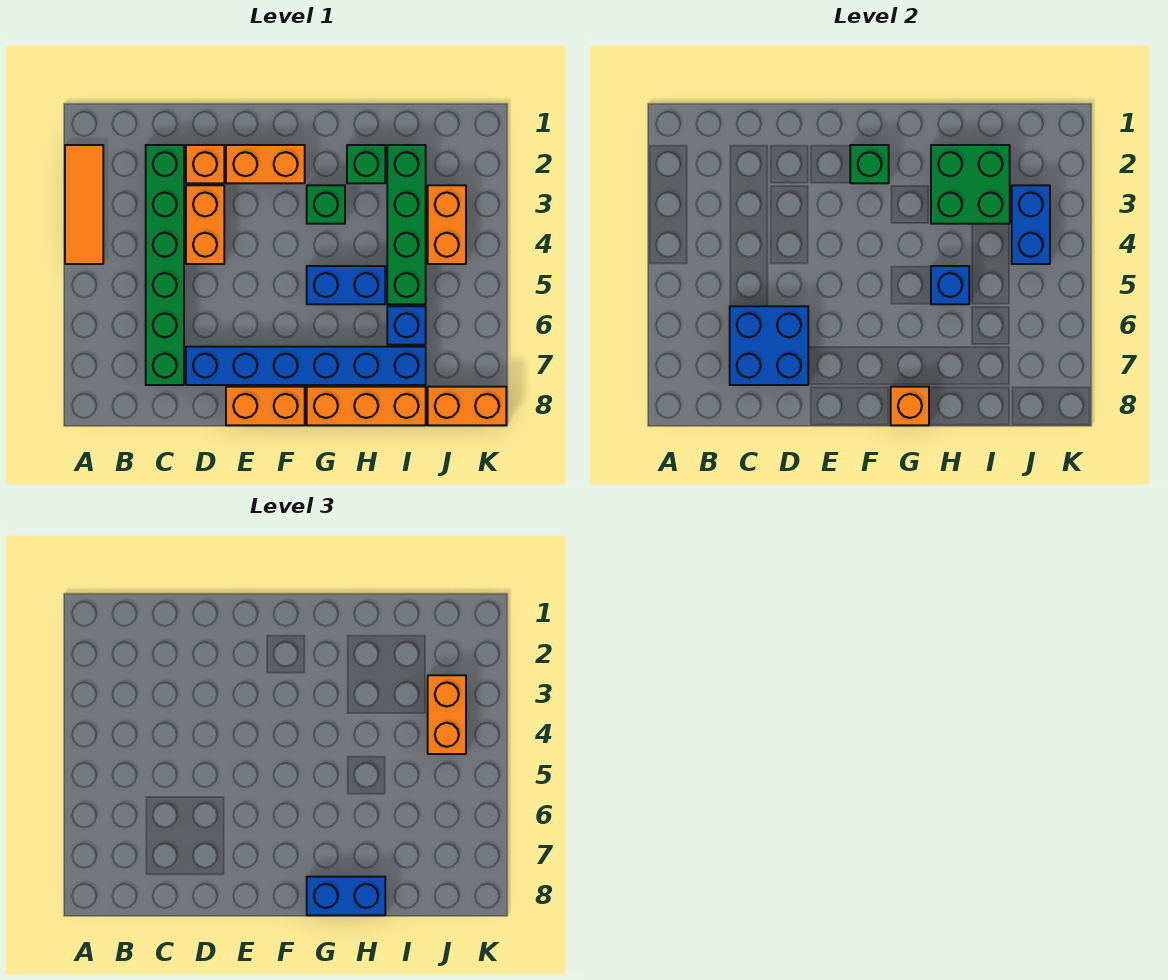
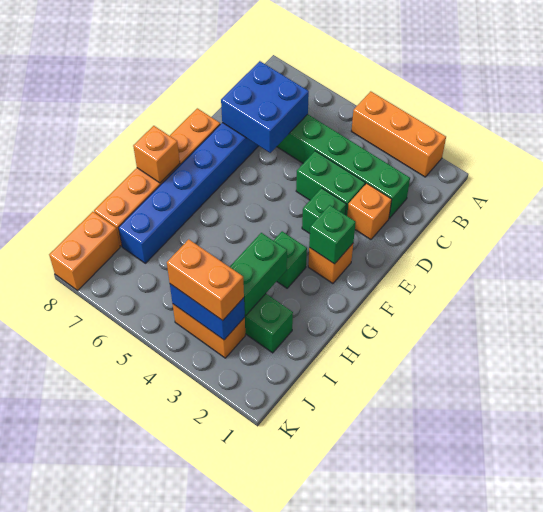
orange 1x3 tile [65,145,103,264] -> orange 1x3 brick [351,91,446,177]
orange 1x2 brick [186,185,224,264] -> green 1x2 brick [296,151,365,216]
orange 1x2 brick [226,145,305,183] -> orange 1x1 brick [308,244,353,283]
blue 1x2 brick [307,266,385,304] -> none
blue 1x2 brick [307,877,385,915] -> none
green 1x1 brick [347,145,385,183] -> green 1x1 brick moved to [302,188,346,234]
green 2x2 brick [931,145,1010,224] -> green 1x2 brick [230,233,287,316]
blue 1x1 brick [931,266,969,304] -> none
blue 1x1 brick [387,306,426,345] -> none

